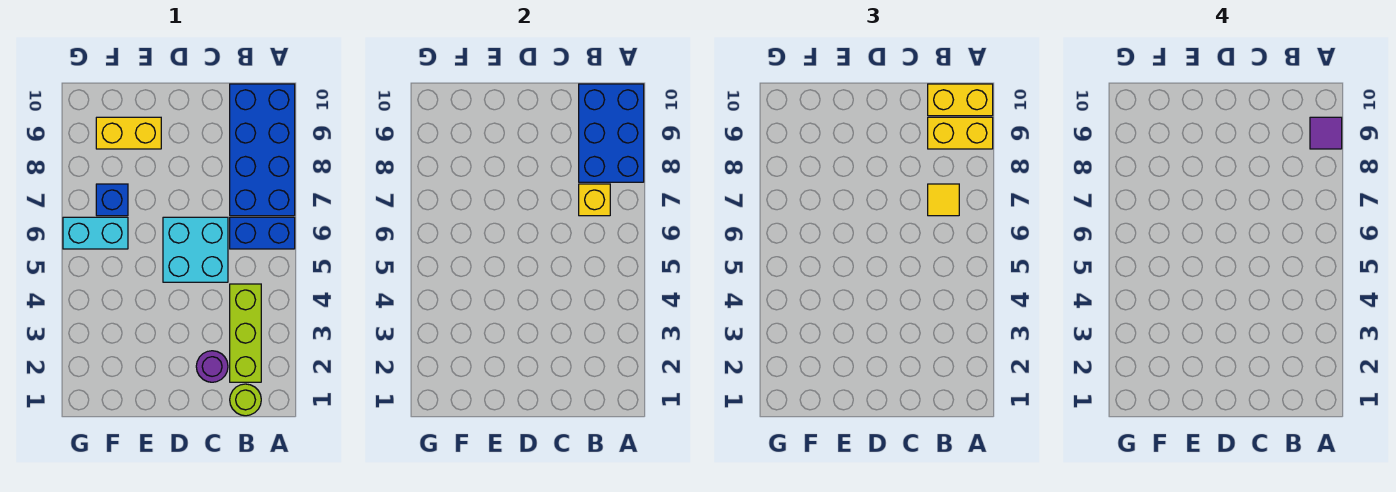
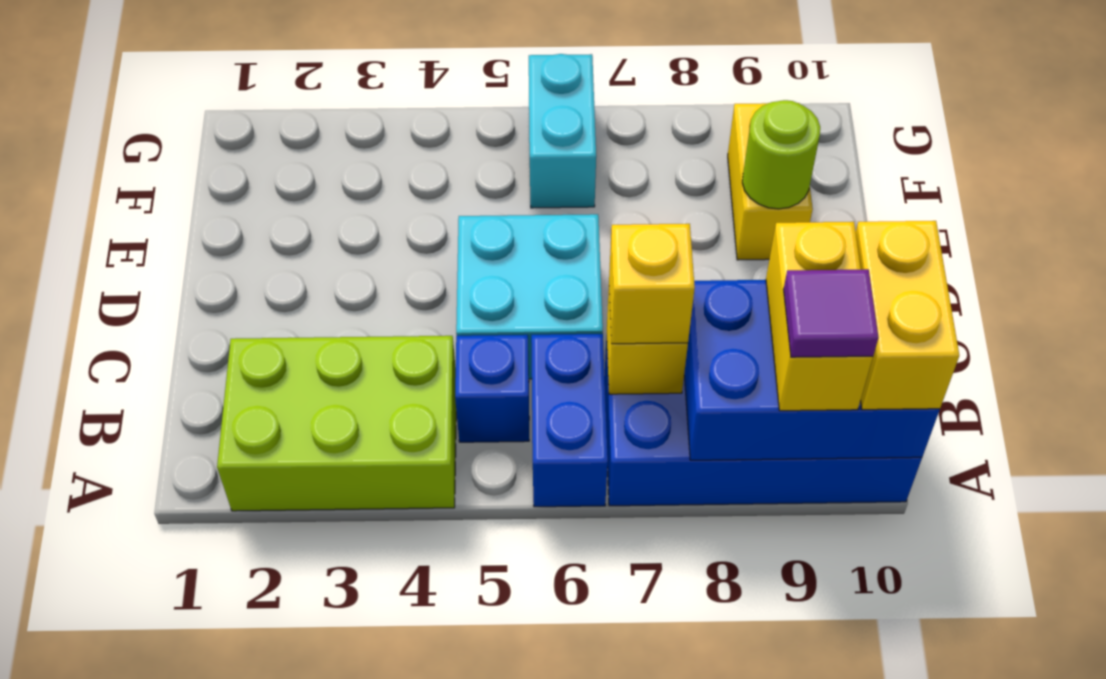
lime 1x1 round brick [230,384,261,416] -> lime 1x1 round brick moved to [742,100,820,209]
lime 1x3 brick [230,284,261,382] -> lime 2x3 brick [217,336,456,511]
yellow 1x1 tile [928,184,959,216] -> yellow 1x1 brick [609,224,695,344]
purple 1x1 round brick [196,351,228,382] -> none
blue 1x1 brick [96,184,128,216] -> blue 1x1 brick moved to [455,335,529,442]

